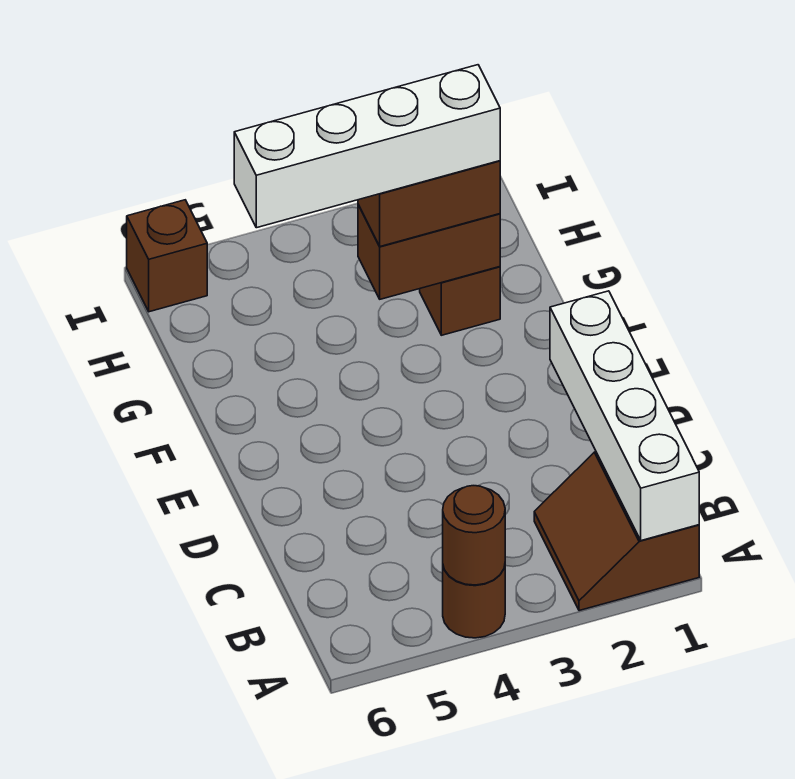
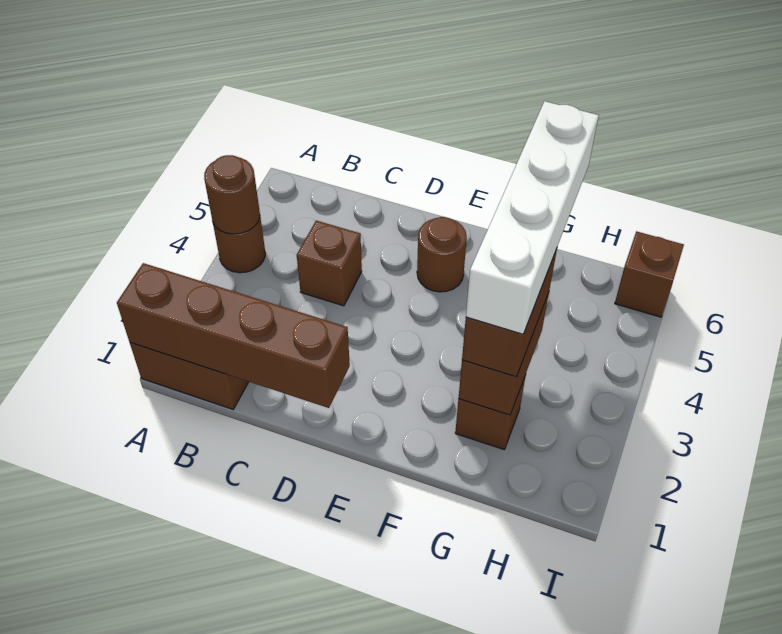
white 1x4 brick [550,291,699,541] -> brown 1x4 brick [117,263,350,408]
none -> brown 1x1 brick [297,221,362,306]
none -> brown 1x1 round brick [417,217,467,292]

